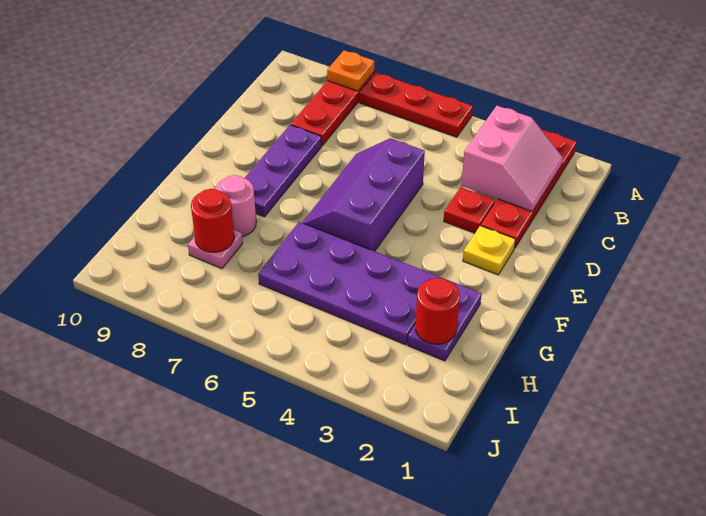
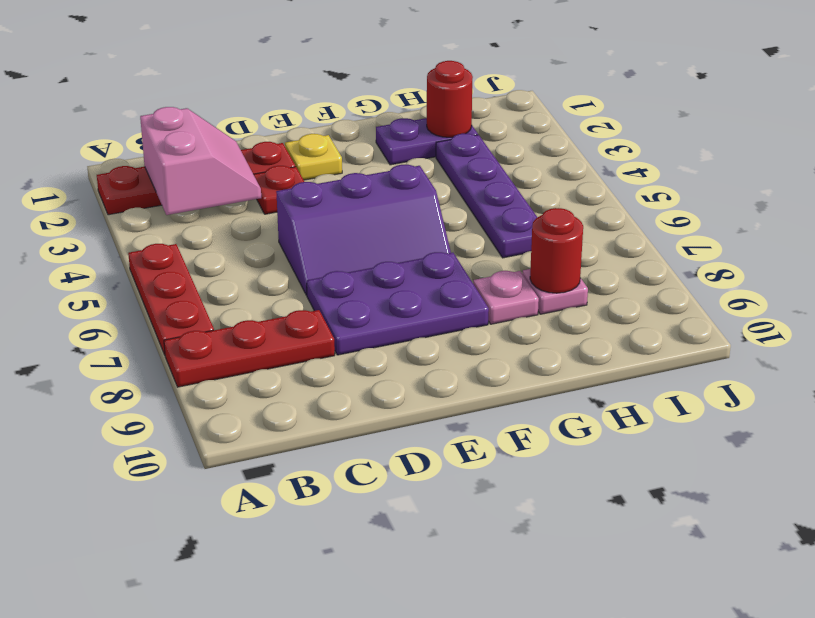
orange 1x1 plate [327,50,374,91] -> none
pink 2x2 slope [462,106,563,211] -> pink 2x2 slope turned to [140,107,261,215]
purple 1x3 plate [245,125,322,217] -> purple 2x3 plate [307,252,489,355]
purple 2x4 plate [258,222,443,345] -> purple 1x4 plate [436,134,537,258]
pink 1x1 round brick [215,175,256,237] -> pink 1x1 plate [473,271,539,324]

